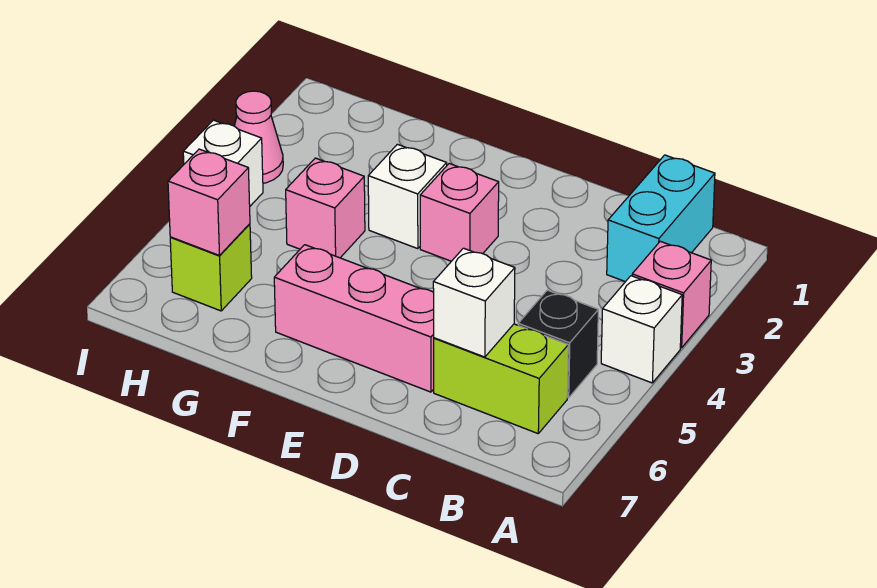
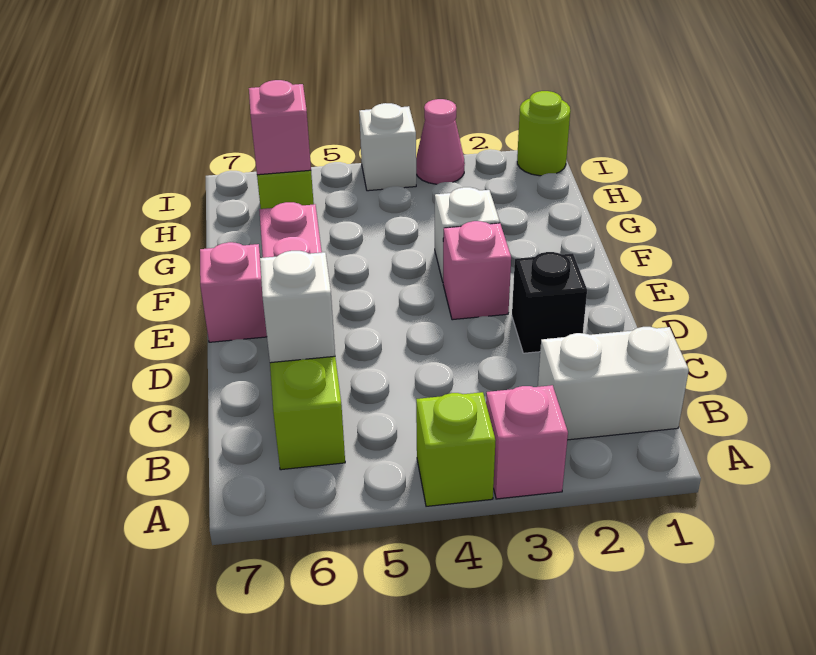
white 1x1 brick [601,276,682,383] -> lime 1x1 brick [416,392,496,506]
cyan 1x2 brick [607,155,715,282] -> white 1x2 brick [538,327,689,440]
black 1x1 brick [518,290,598,398] -> black 1x1 brick moved to [512,252,587,353]
pink 1x1 brick [286,158,365,258] -> pink 1x1 brick moved to [200,242,267,342]
none -> lime 1x1 round brick [517,91,570,176]

